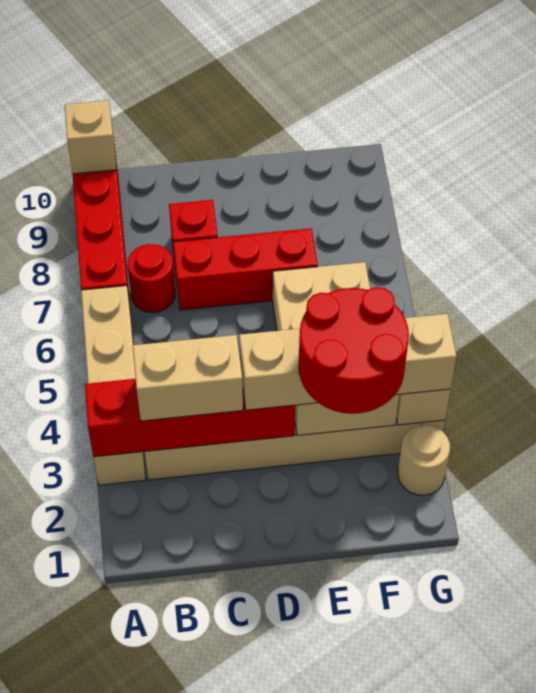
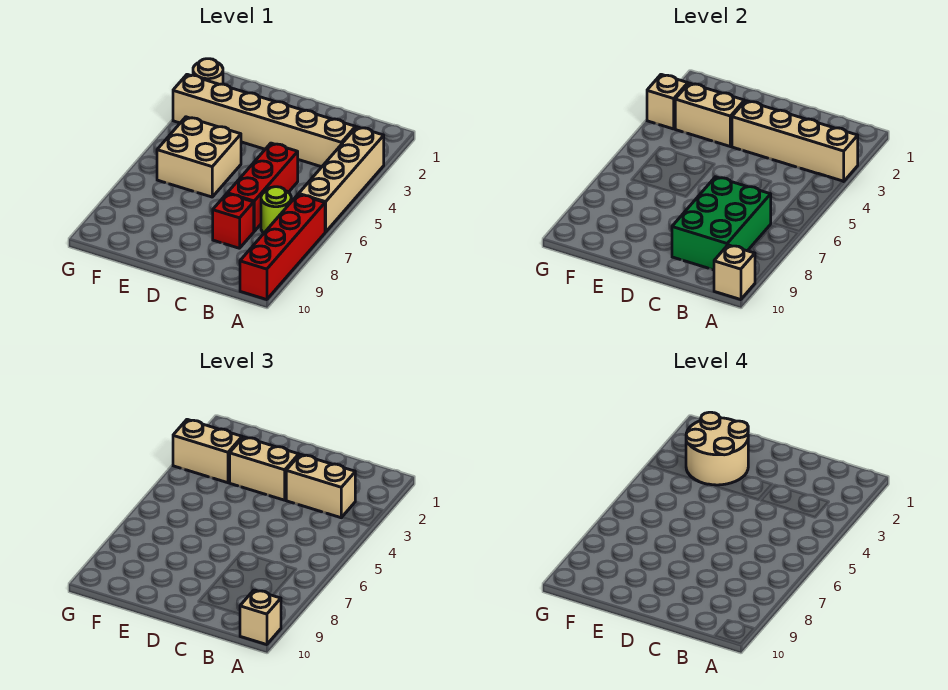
red 1x4 brick [85,379,295,457] -> tan 1x4 brick [732,101,858,182]
none -> tan 1x1 brick [240,590,281,645]
red 1x1 round brick [127,244,175,313] -> lime 1x1 round brick [261,187,291,233]
none -> green 2x3 brick [672,177,771,270]
red 1x3 brick [173,228,318,310] -> red 1x3 brick turned to [227,143,298,231]
red 2x2 round brick [299,287,409,414] -> tan 2x2 round brick [686,412,748,485]

